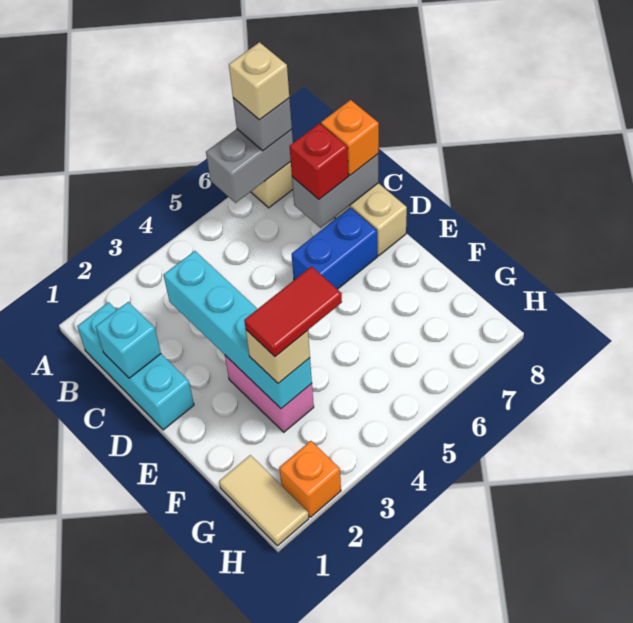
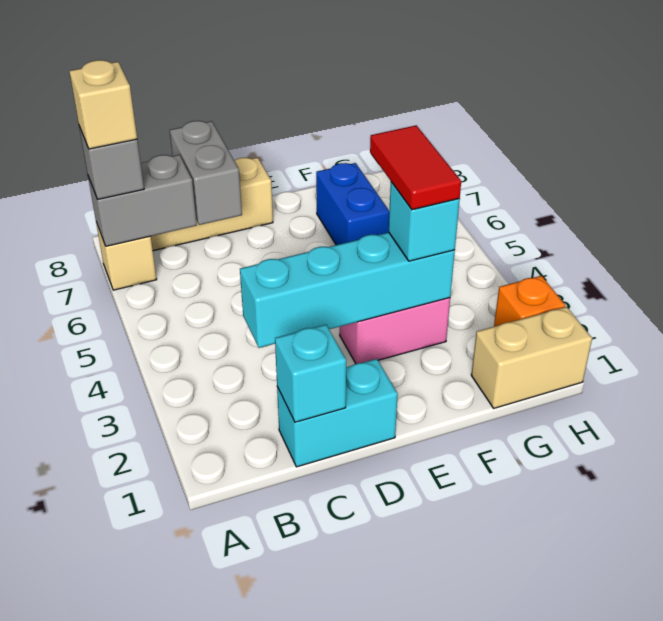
grey 1x2 brick [206,129,293,203] -> grey 1x2 brick turned to [88,155,197,246]
cyan 1x3 brick [77,302,194,430] -> cyan 1x2 brick [277,359,398,467]
red 1x1 brick [290,123,348,199] -> none
orange 1x1 brick [321,100,379,175] -> none
blue 1x2 brick [292,207,377,289] -> blue 1x2 brick moved to [316,163,389,245]
tan 1x1 brick [246,330,310,383] -> cyan 1x1 brick [389,182,460,261]
tan 1x2 tile [219,455,309,546] -> tan 1x2 brick [471,307,592,408]

